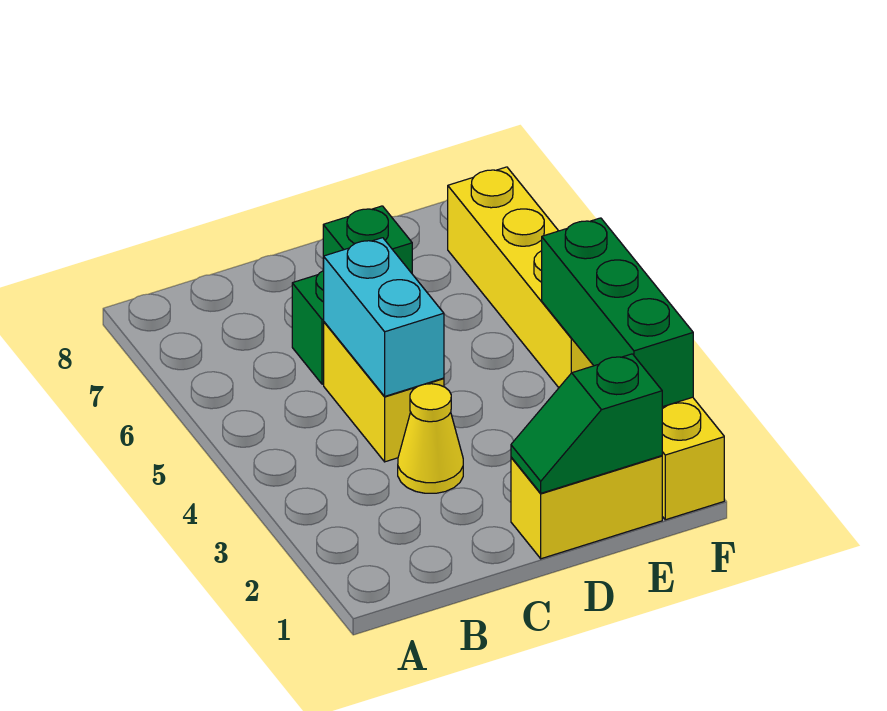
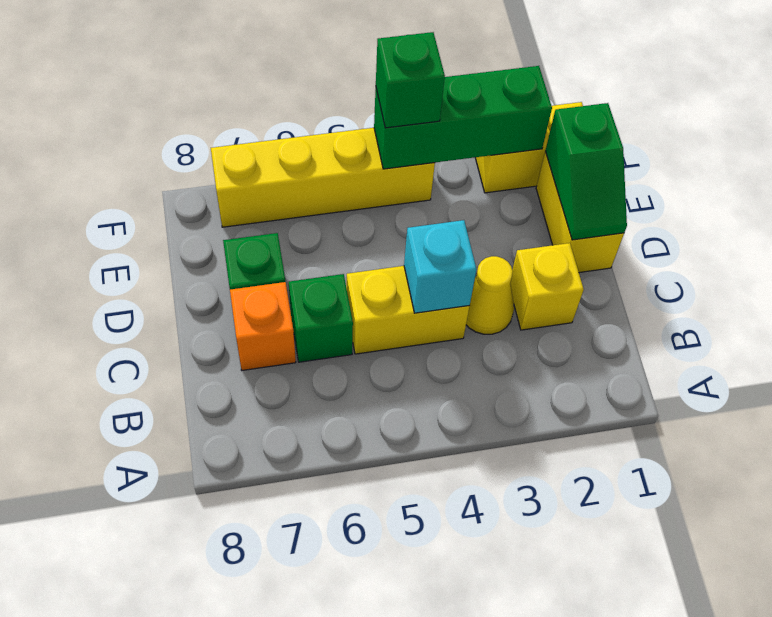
none -> yellow 1x1 brick [510,243,584,330]
cyan 1x2 brick [324,238,444,396] -> cyan 1x1 brick [404,220,476,313]
none -> orange 1x1 brick [230,282,296,370]
none -> green 1x1 brick [376,32,445,128]

